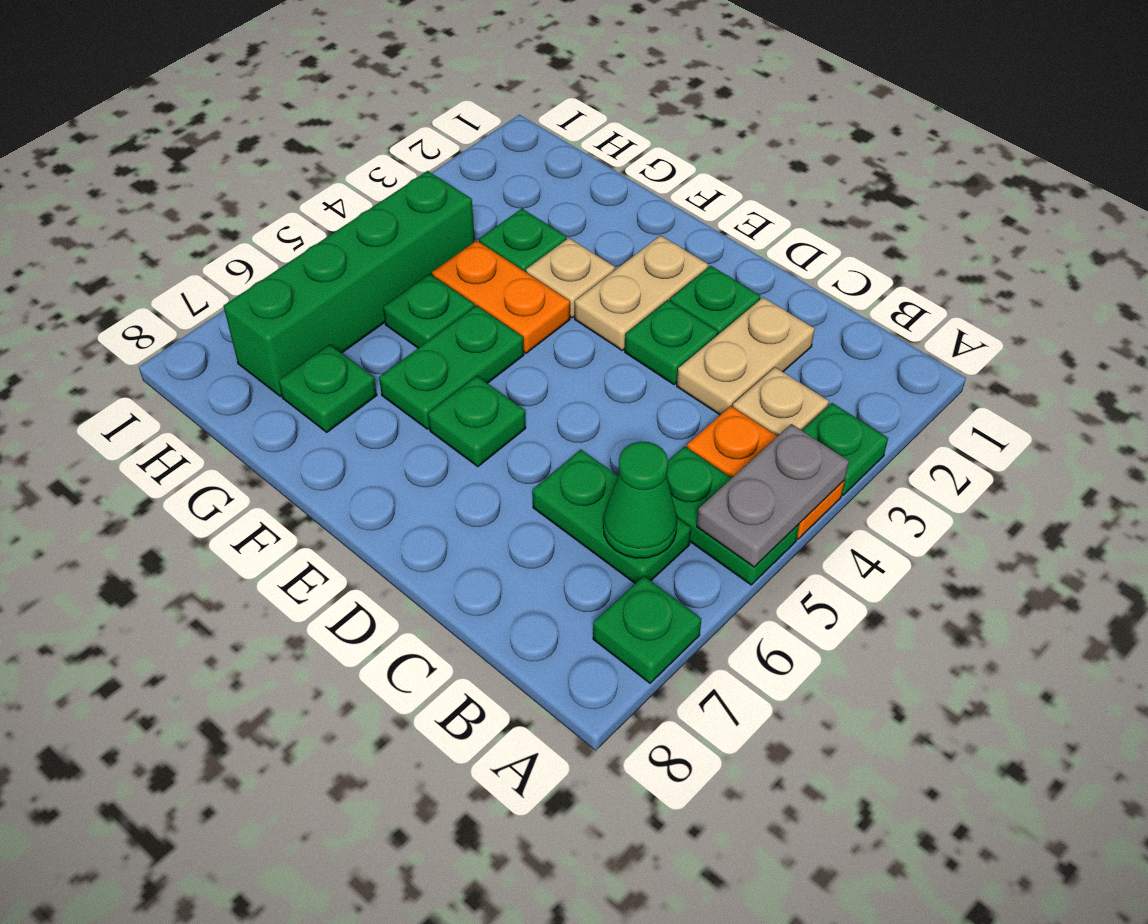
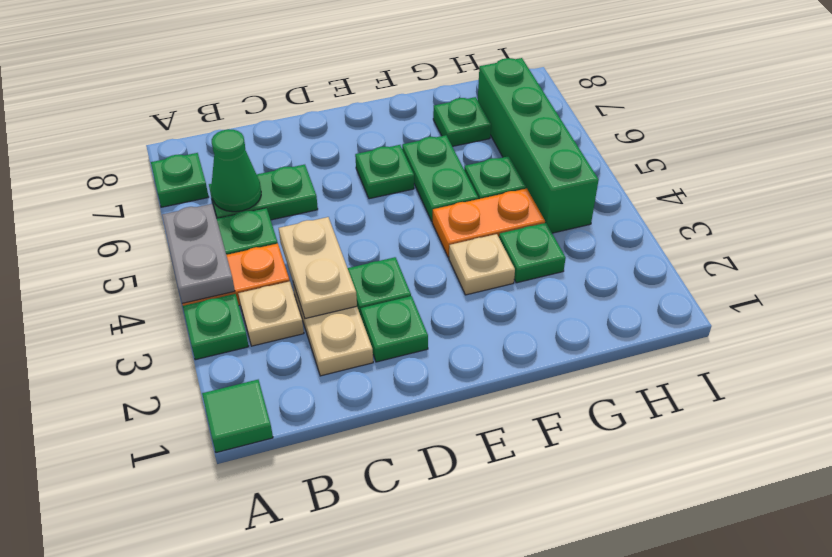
none -> green 1x1 tile [202,380,273,453]
tan 1x2 plate [575,235,708,350] -> tan 1x2 plate moved to [279,217,357,319]

